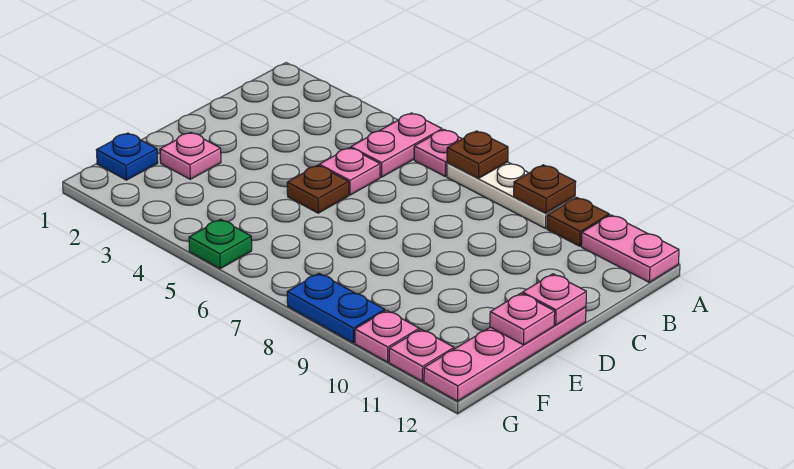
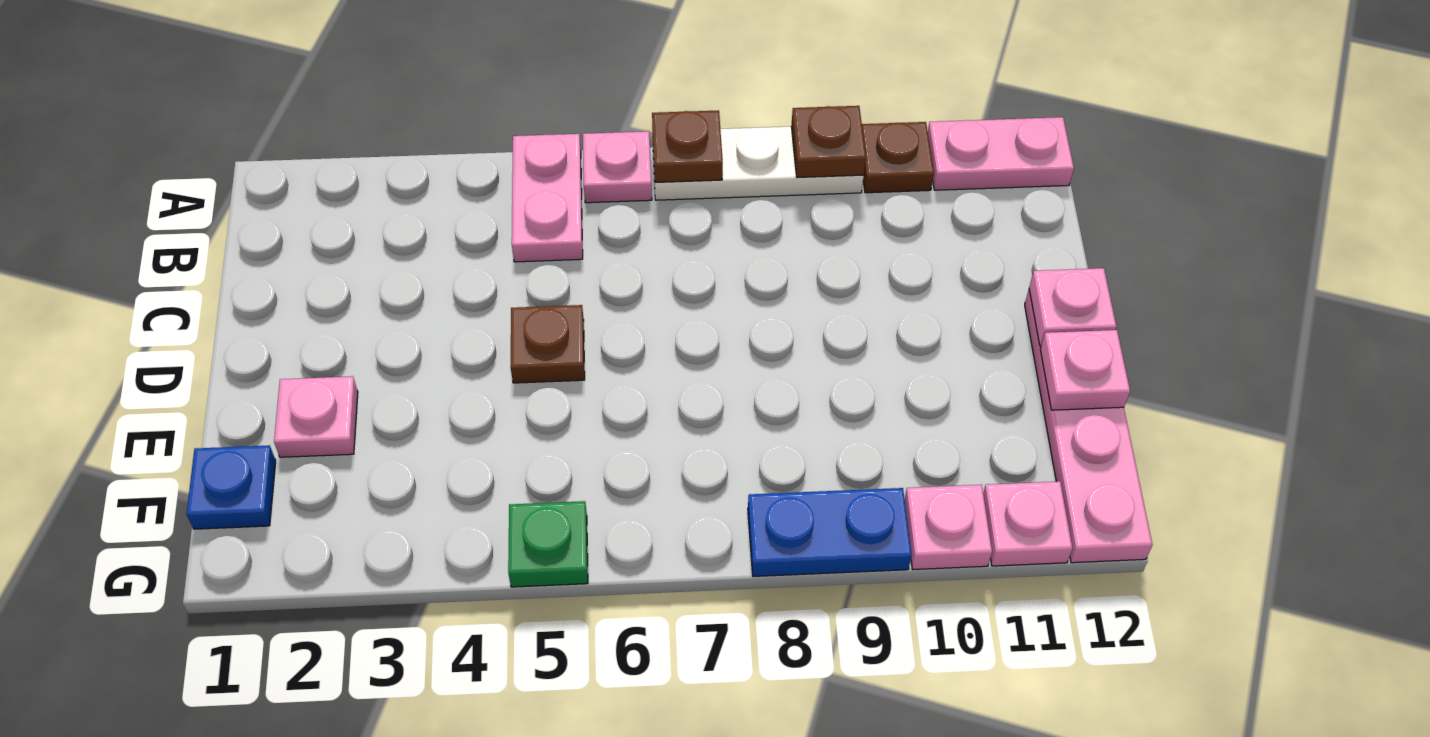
pink 1x1 plate [319,148,380,195] -> none

